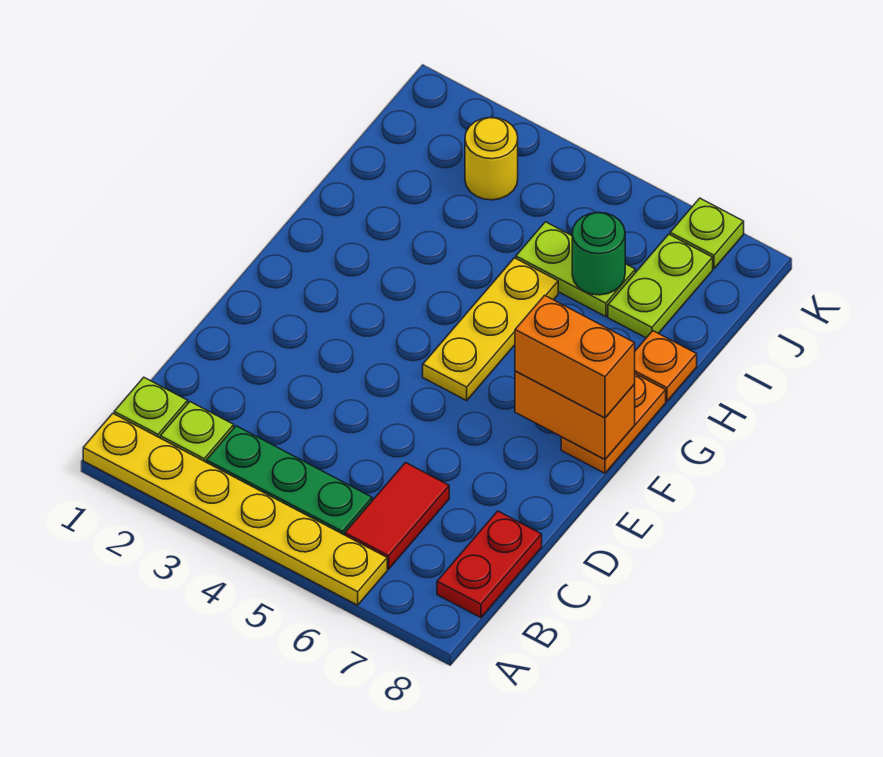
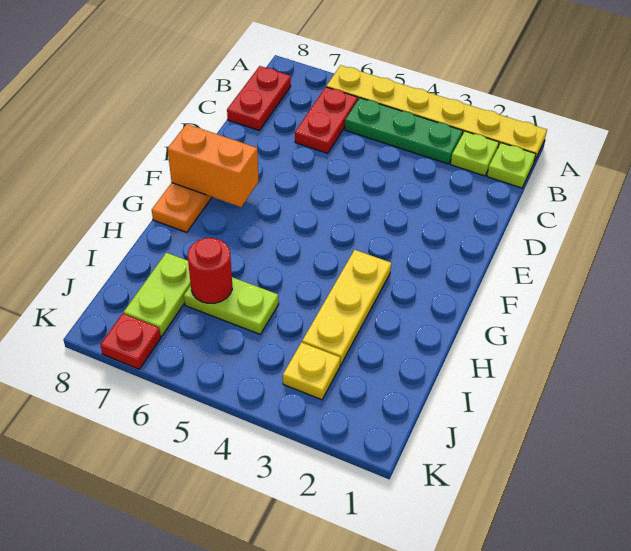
red 1x2 tile [345,463,449,569] -> red 1x2 plate [295,87,358,153]
yellow 1x3 plate [423,258,558,400] -> yellow 1x3 plate moved to [302,250,391,365]
orange 1x2 brick [515,295,635,418] -> none
orange 1x1 plate [635,331,697,401] -> none
green 1x1 round brick [572,212,625,295] -> red 1x1 round brick [188,238,232,303]
yellow 1x1 round brick [465,117,518,200] -> yellow 1x1 plate [283,342,340,400]
lime 1x1 plate [670,198,744,269] -> red 1x1 plate [100,314,161,369]

